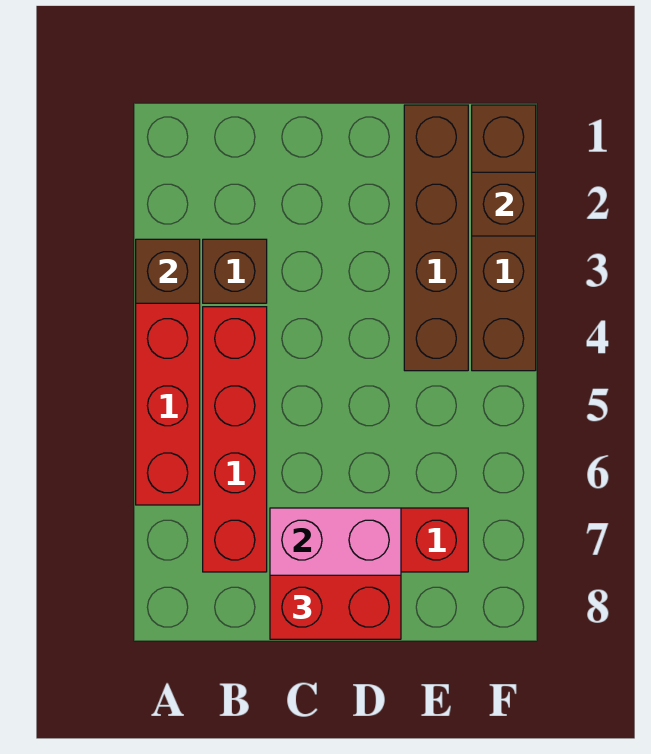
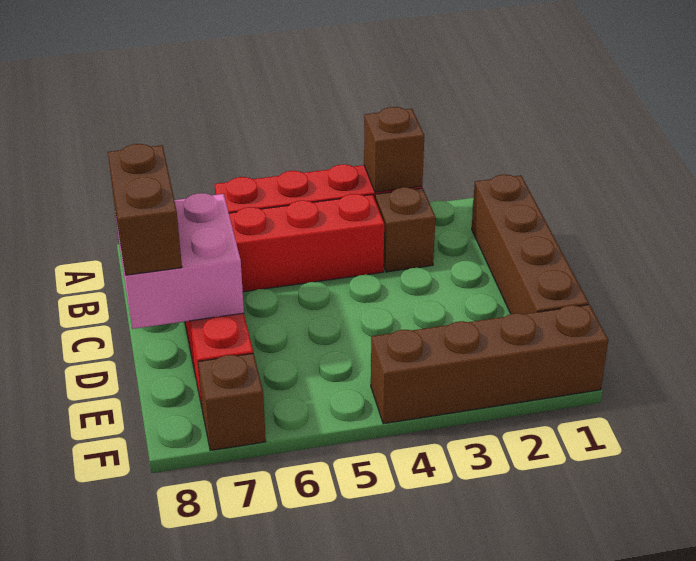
red 1x2 brick [270,575,401,639] -> brown 1x2 brick [108,144,182,275]
brown 1x4 brick [404,105,468,371] -> brown 1x4 brick turned to [472,175,589,314]
brown 1x1 brick [472,172,536,236] -> brown 1x1 brick moved to [198,353,266,451]

